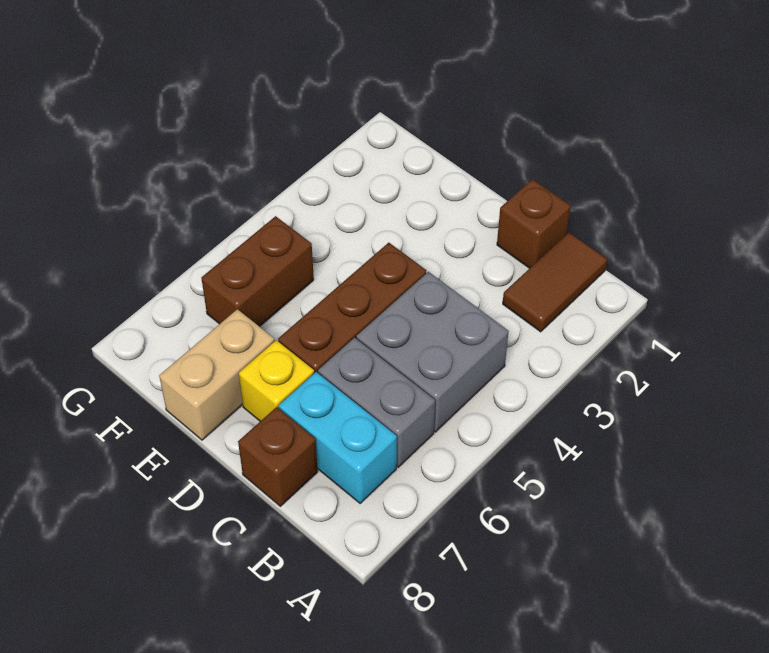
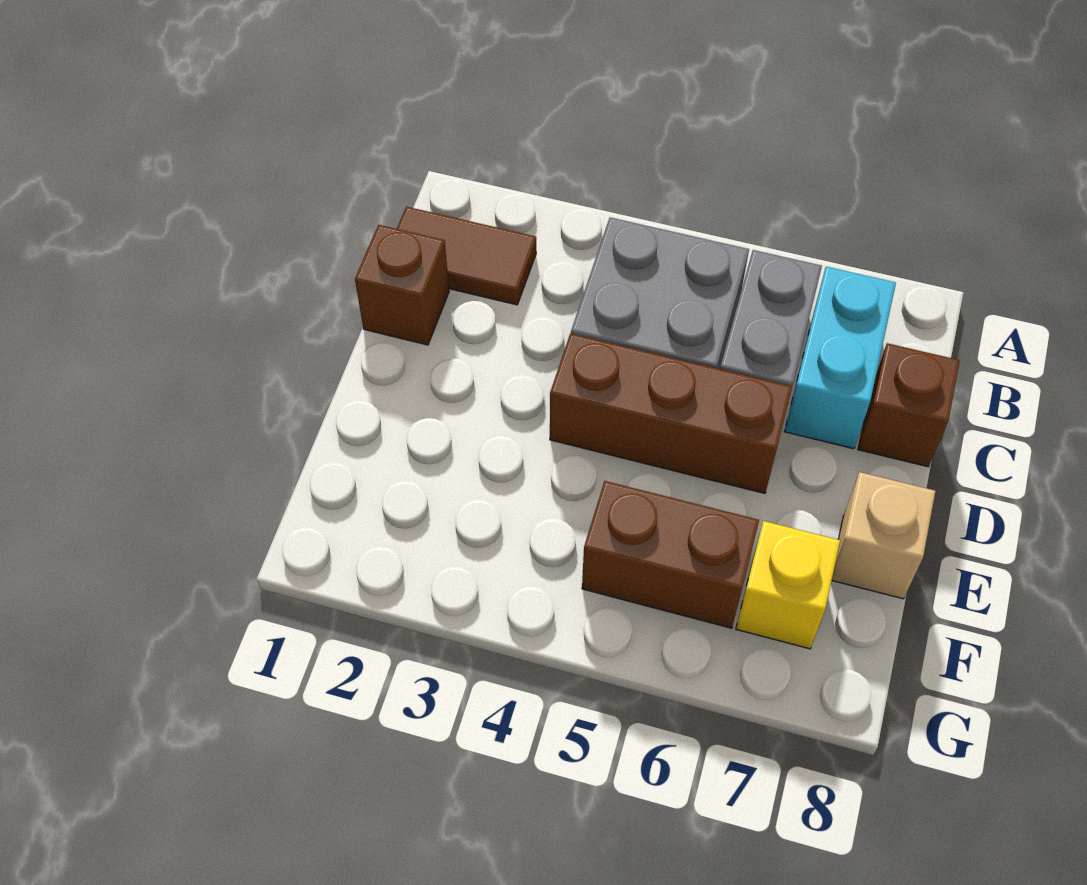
yellow 1x1 brick [239,340,314,421] -> yellow 1x1 brick moved to [736,521,840,649]
tan 1x2 brick [159,309,275,440] -> tan 1x1 brick [832,472,935,599]

